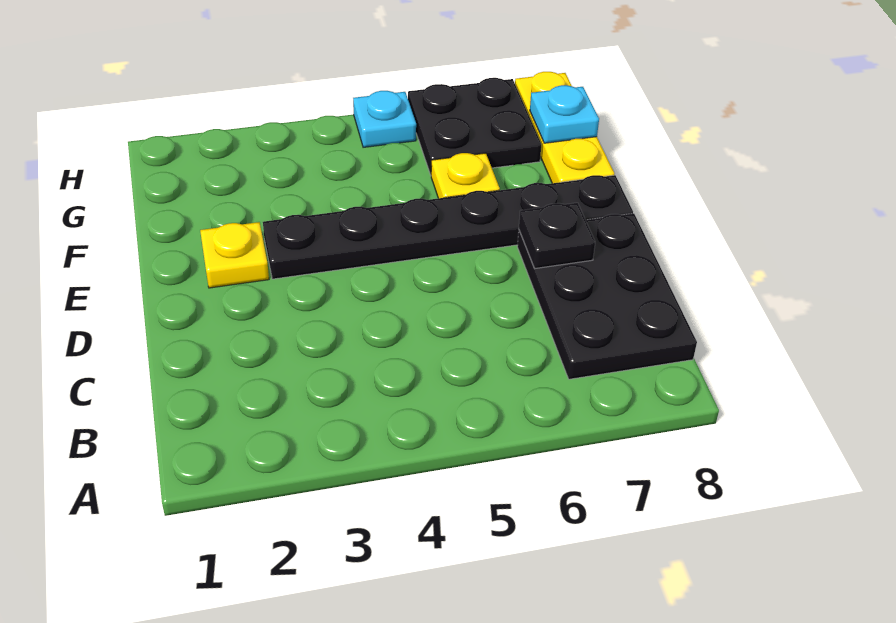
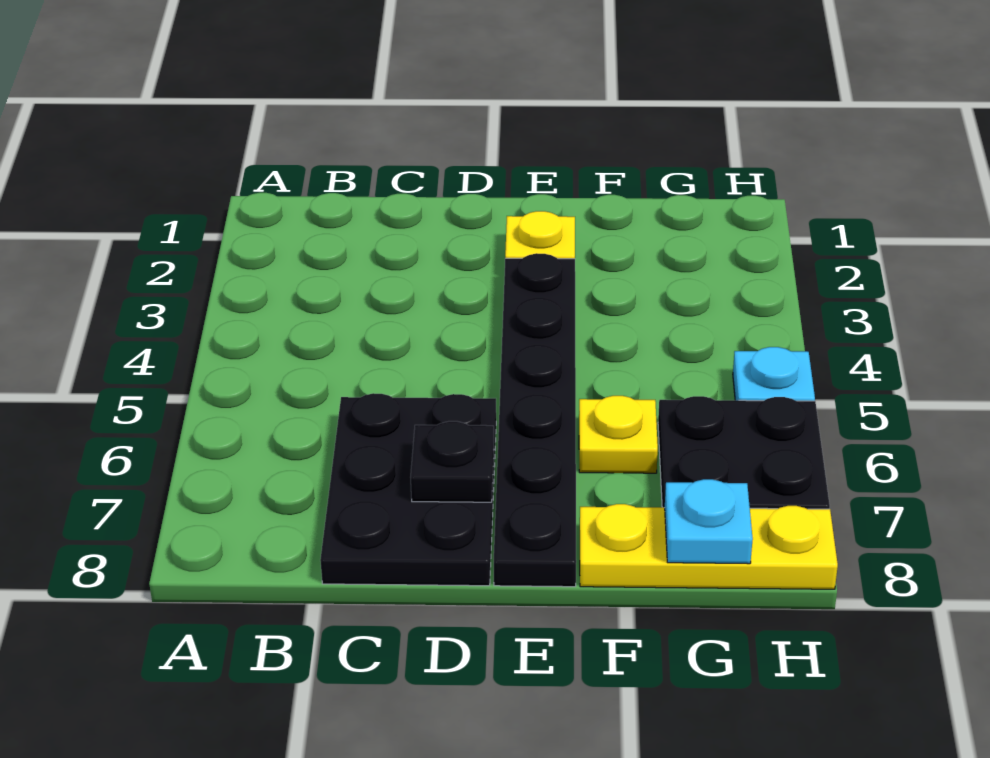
black 2x3 plate [517,213,697,379] -> black 2x3 plate turned to [320,393,496,586]

